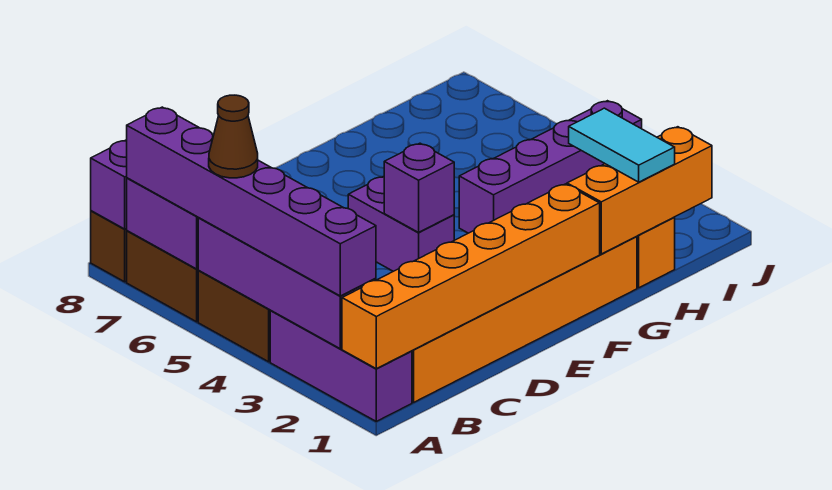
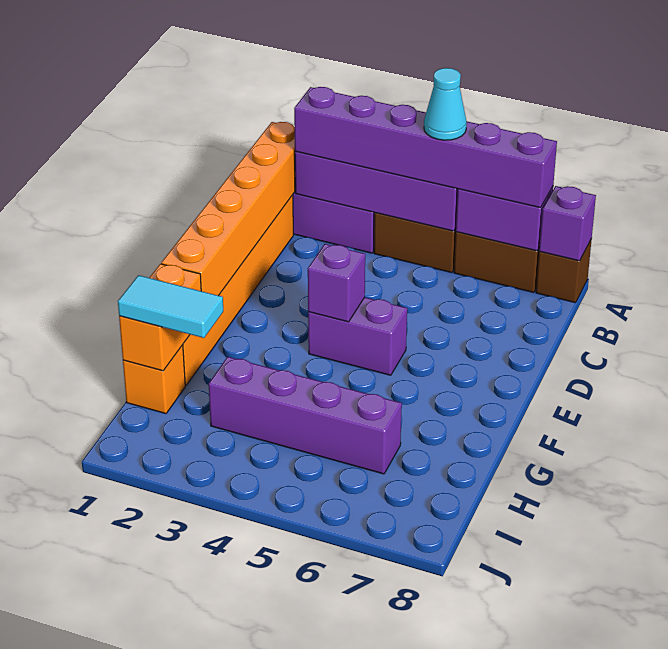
brown 1x1 cone [209,95,258,178] -> cyan 1x1 cone [424,68,467,140]
orange 1x3 brick [567,127,712,254] -> orange 1x2 brick [119,264,201,371]
purple 1x4 brick [459,101,642,233] -> purple 1x4 brick turned to [209,357,402,474]

